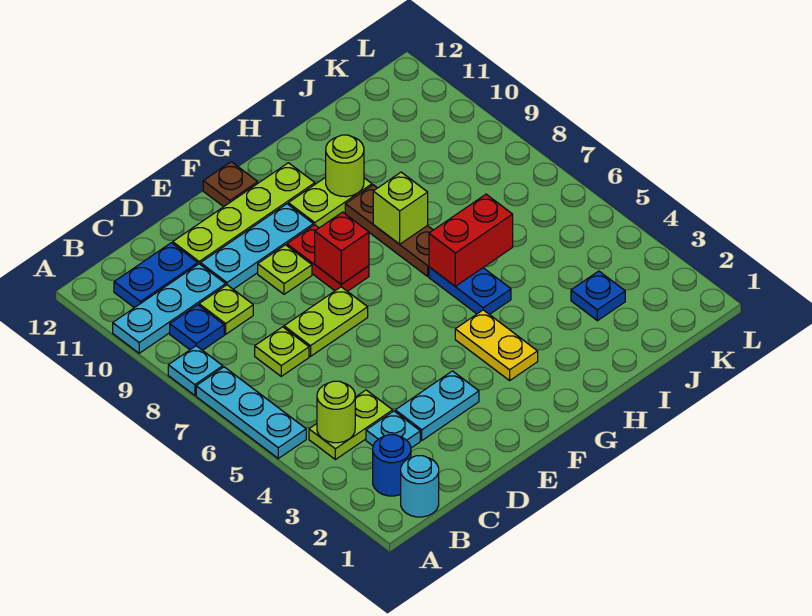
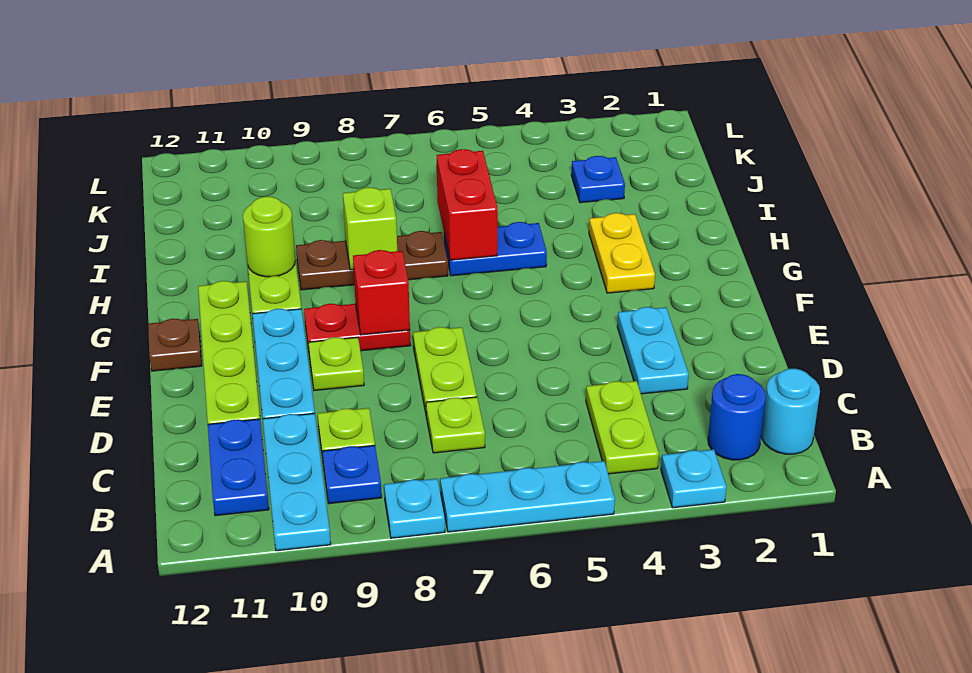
lime 1x1 round brick [317,381,355,443] -> none
cyan 1x1 plate [366,411,420,448] -> cyan 1x1 plate moved to [661,449,727,508]
yellow 1x2 plate [455,310,538,380] -> yellow 1x2 plate turned to [589,213,655,293]

